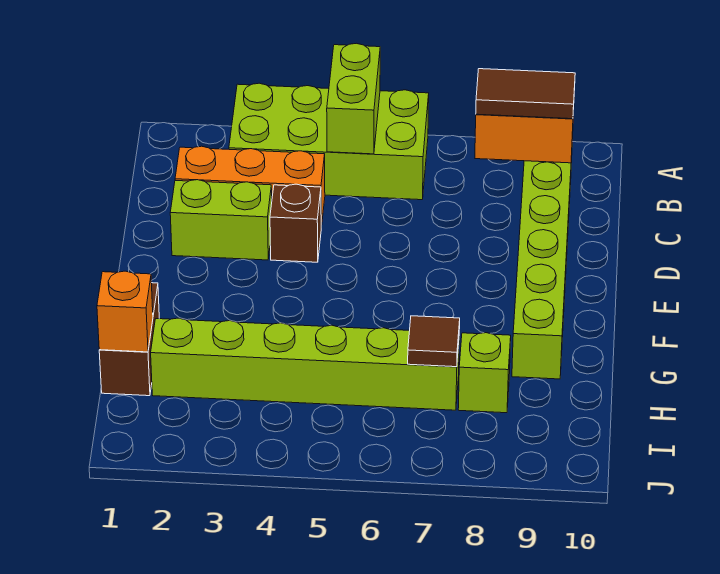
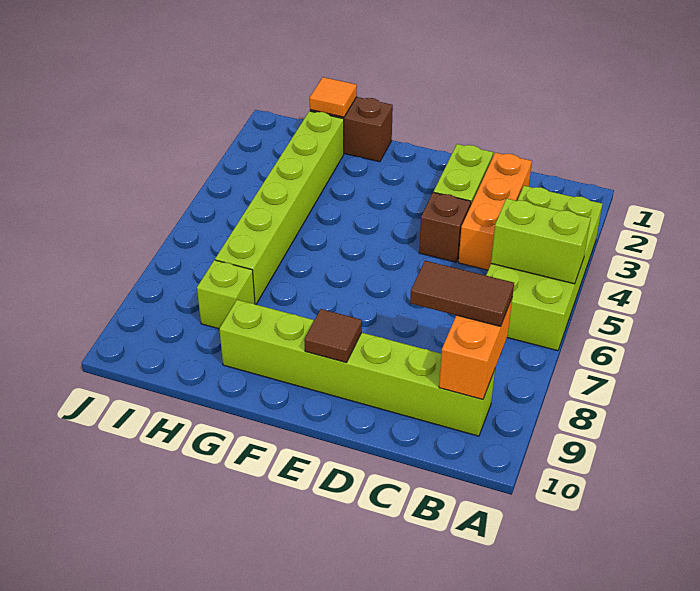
brown 1x2 tile [476,69,575,119] -> brown 1x2 tile turned to [410,261,514,326]
orange 1x1 brick [97,271,153,352] -> orange 1x1 tile [310,77,357,117]
brown 1x1 tile [408,316,460,367] -> brown 1x1 tile moved to [304,309,362,363]

